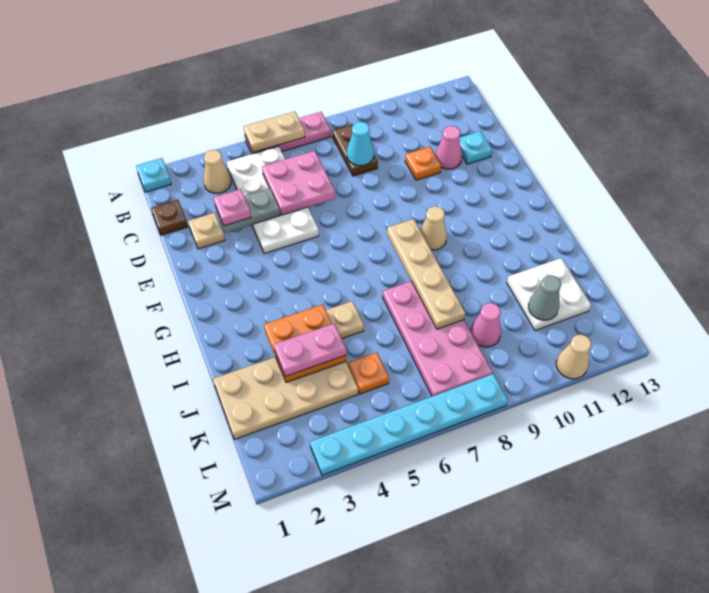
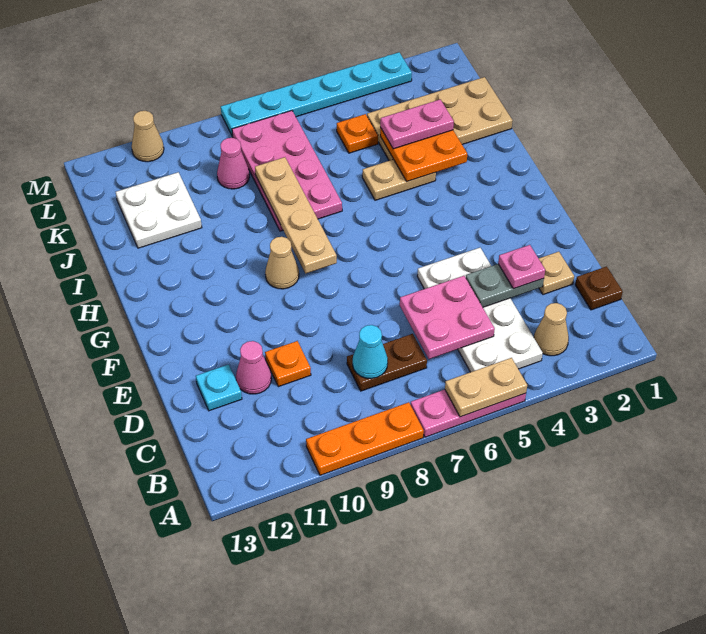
cyan 1x1 plate [136,158,171,192] -> none
none -> orange 1x3 plate [306,402,424,475]
brown 1x2 plate [333,124,378,176] -> brown 1x2 plate turned to [347,334,427,391]
grey 1x1 cone [528,275,561,320] -> none

